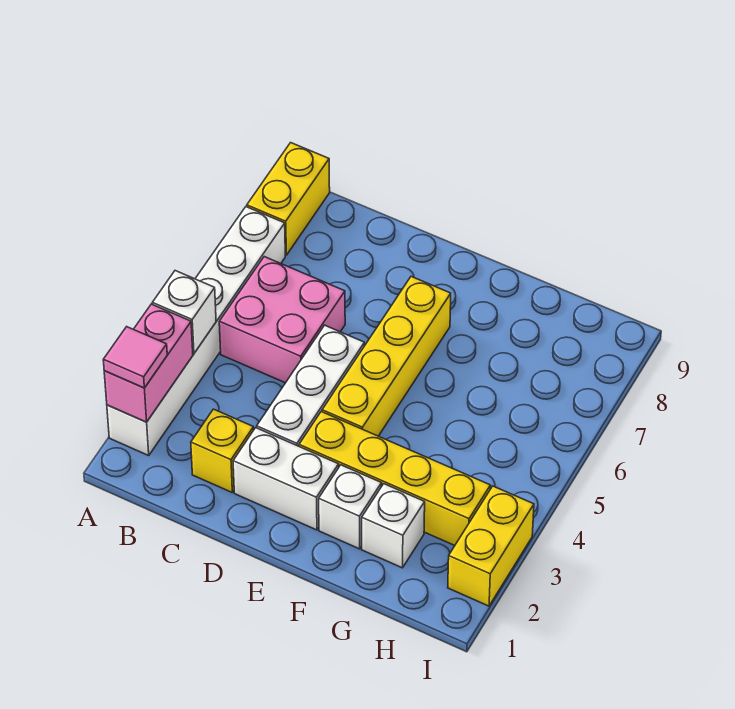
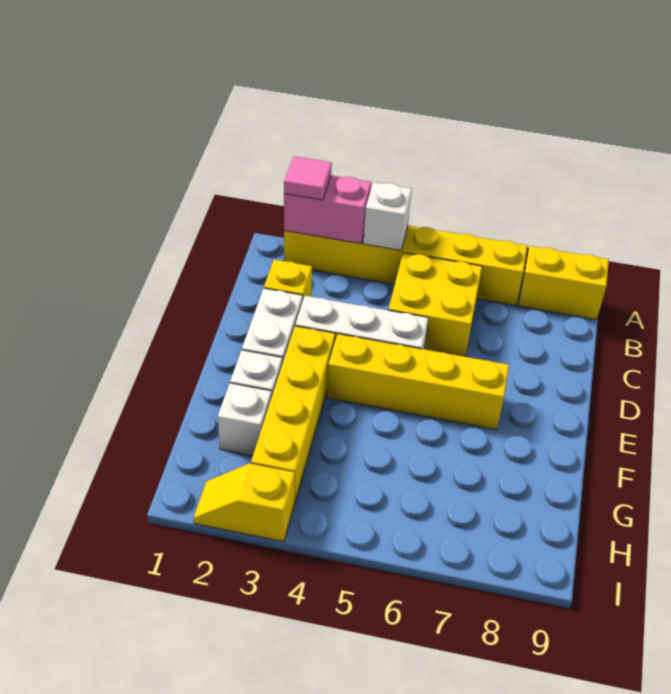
white 1x6 brick [107,207,285,455] -> yellow 1x6 brick [284,225,527,306]
pink 2x2 brick [219,257,345,383] -> yellow 2x2 brick [389,253,482,357]
yellow 1x2 brick [448,486,534,606] -> yellow 1x2 slope [194,463,295,542]

